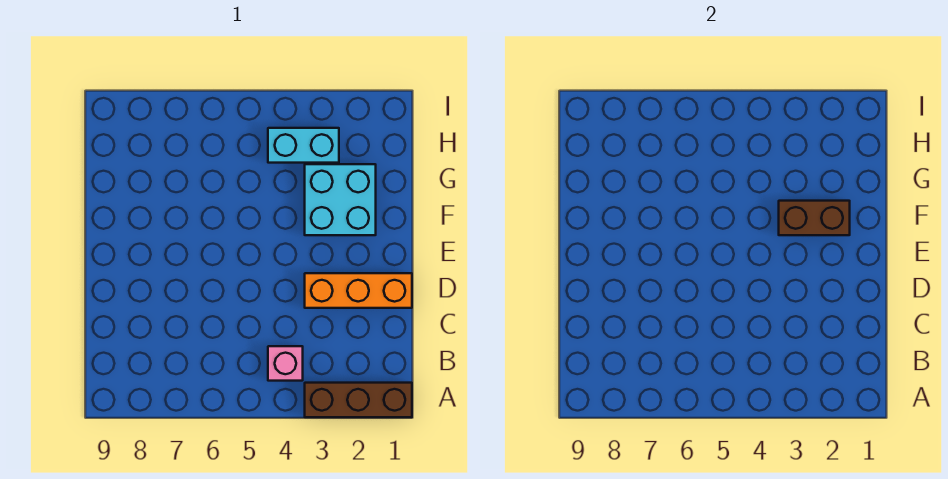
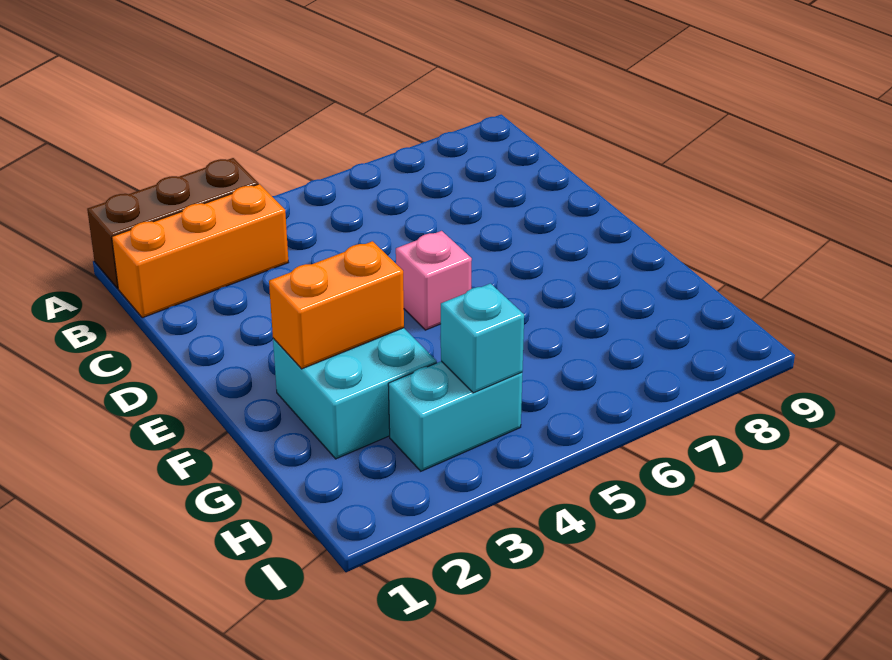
pink 1x1 brick [268,346,303,381] -> pink 1x1 brick moved to [396,231,472,330]
orange 1x3 brick [305,273,412,308] -> orange 1x3 brick moved to [112,184,288,318]
brown 1x2 brick [779,201,850,235] -> orange 1x2 brick [269,241,404,369]
none -> cyan 1x1 brick [441,284,524,393]

